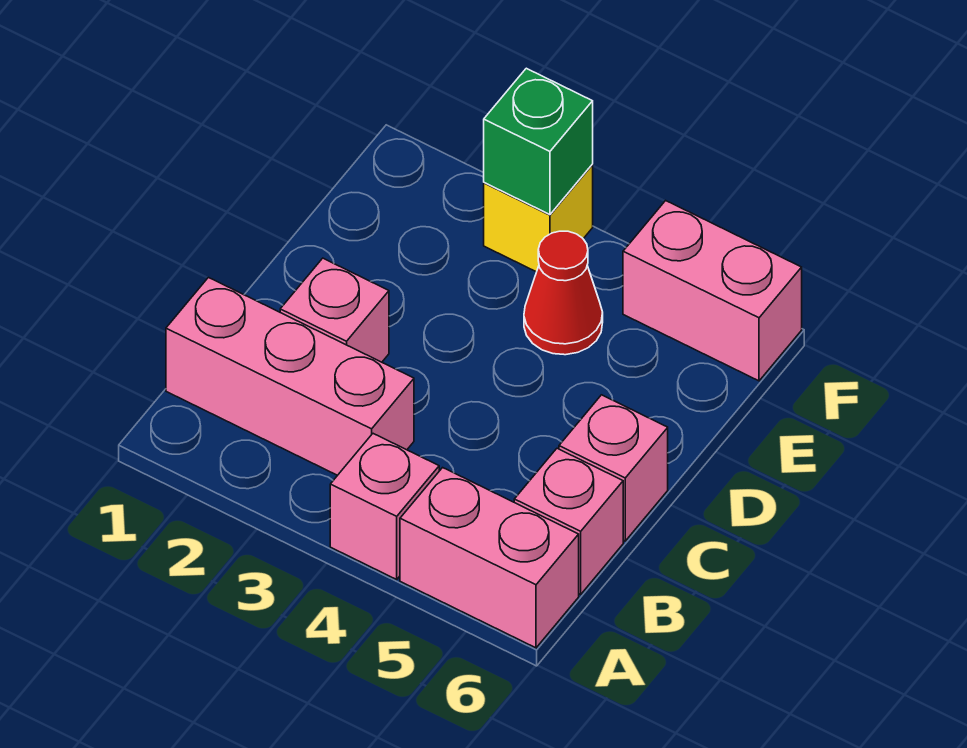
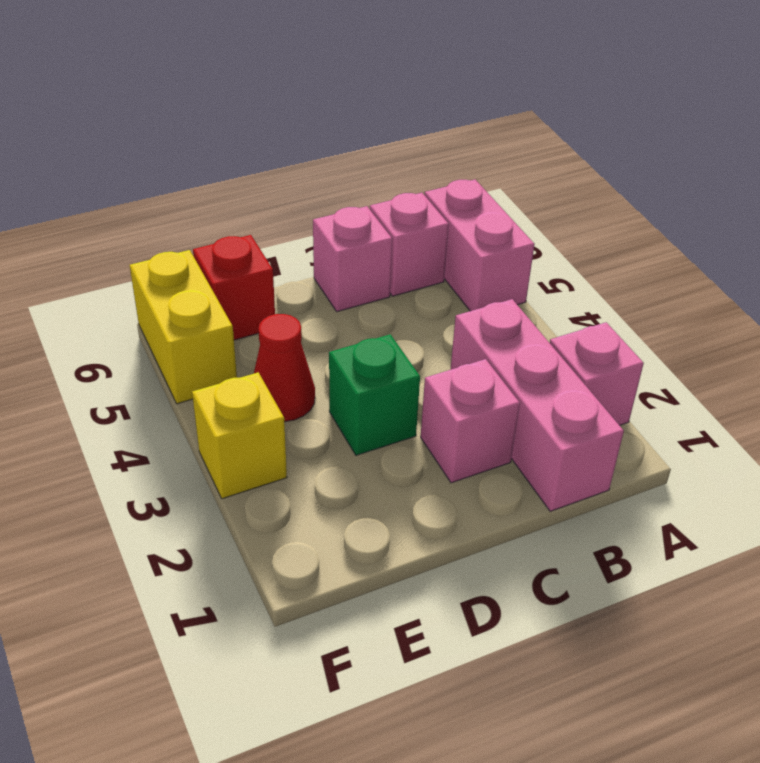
pink 1x1 brick [330,434,439,579] -> pink 1x1 brick moved to [550,322,644,425]
none -> red 1x1 brick [193,235,275,340]
green 1x1 brick [484,68,593,215] -> green 1x1 brick moved to [329,334,420,455]
pink 1x2 brick [623,201,802,381] -> yellow 1x2 brick [130,250,237,404]

